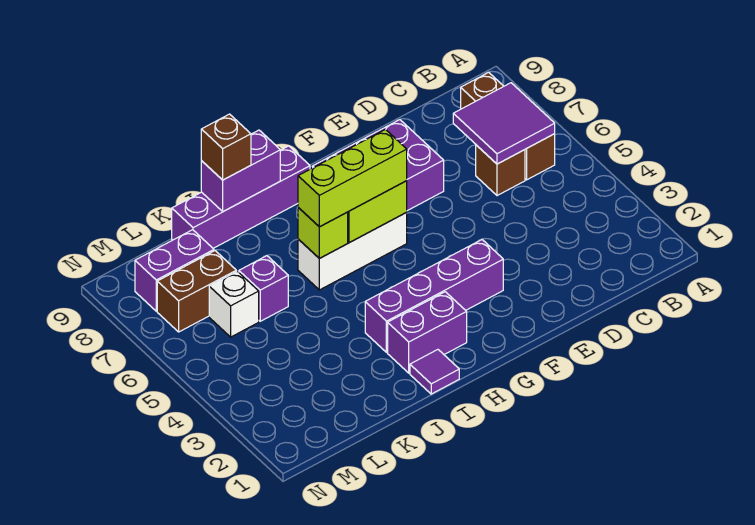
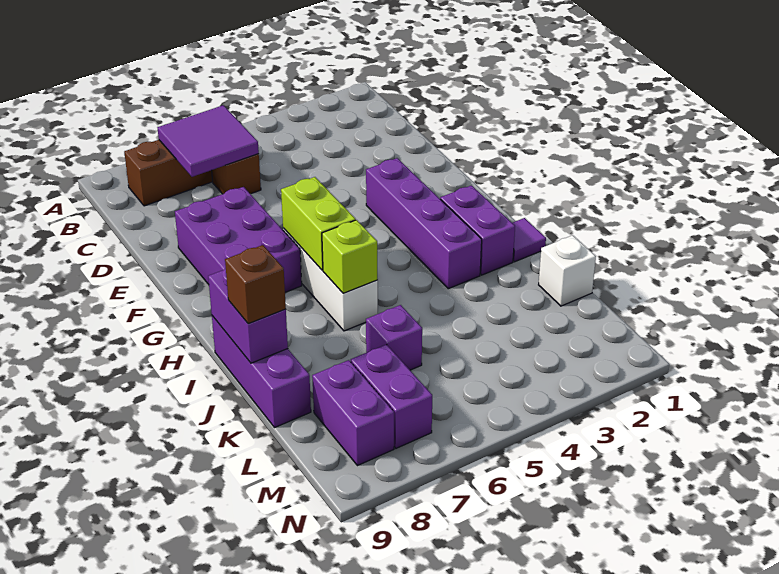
lime 1x3 brick [298,129,407,227] -> none
purple 1x4 brick [172,146,310,248] -> purple 1x3 brick [212,316,311,427]
white 1x1 brick [209,271,259,337] -> white 1x1 brick moved to [539,235,596,306]
brown 1x2 brick [157,251,237,332] -> purple 1x2 brick [351,345,432,448]

